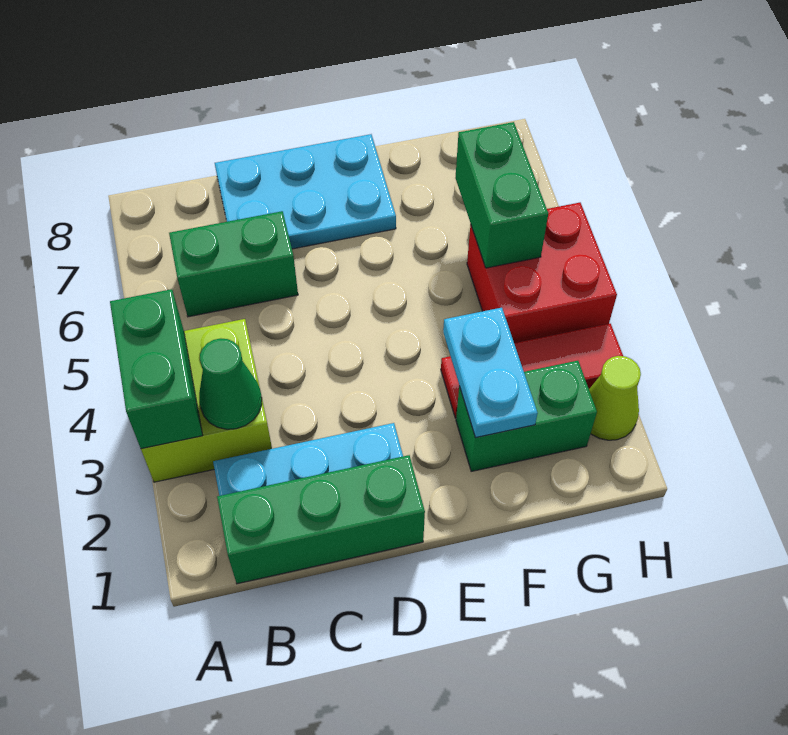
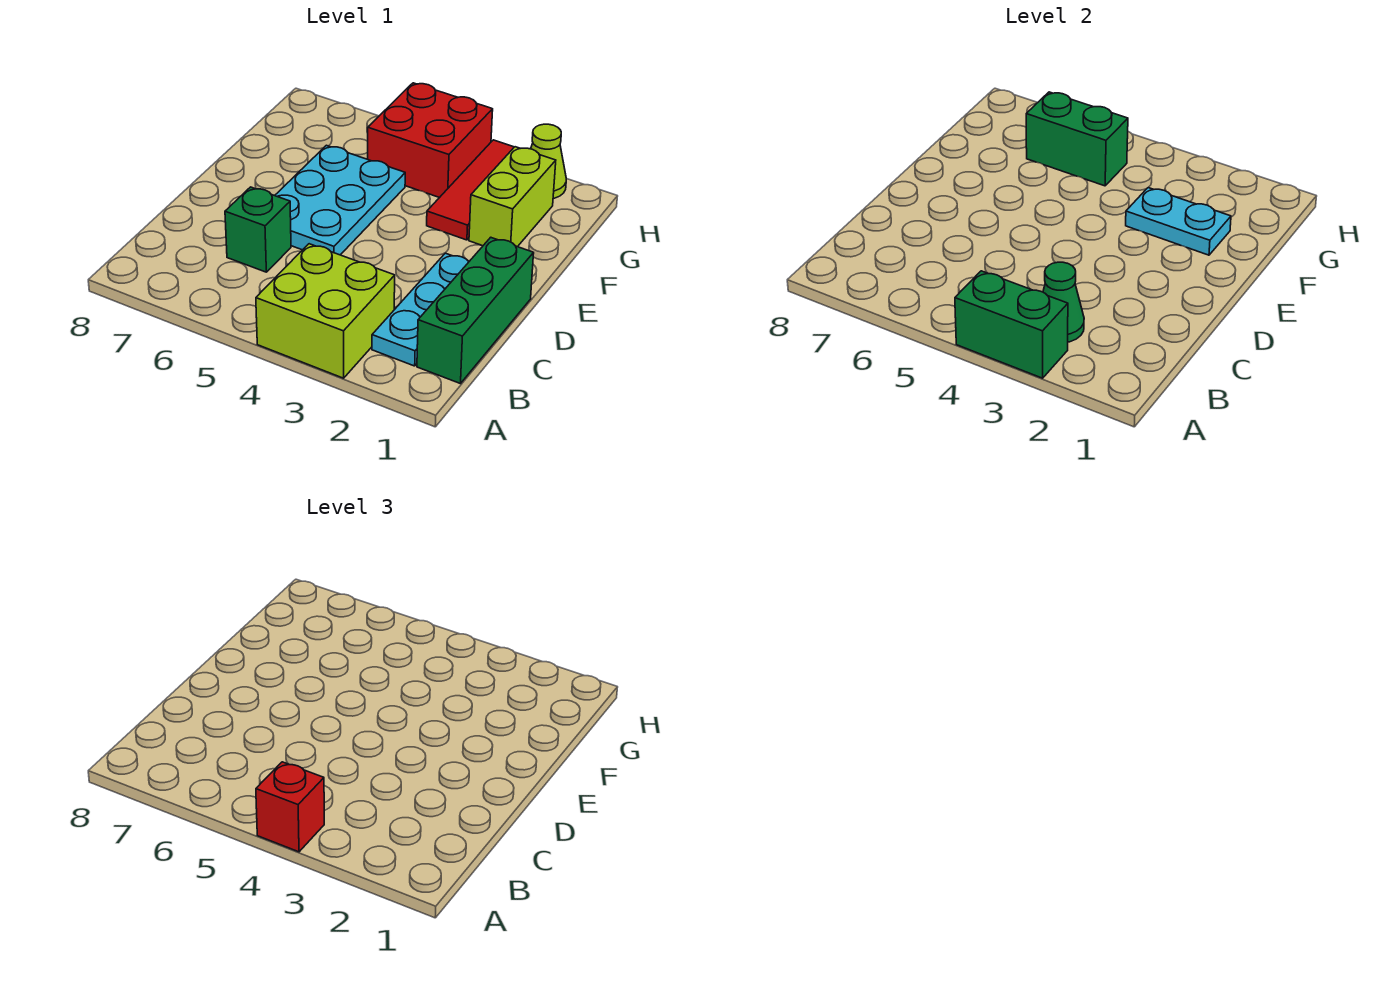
none -> red 1x1 brick [256,762,324,852]
green 1x2 brick [169,211,298,317] -> green 1x1 brick [225,187,291,272]
cyan 2x3 plate [215,134,396,249] -> cyan 2x3 plate moved to [275,145,405,255]
green 1x2 brick [456,361,597,471] -> lime 1x2 brick [469,147,556,247]

